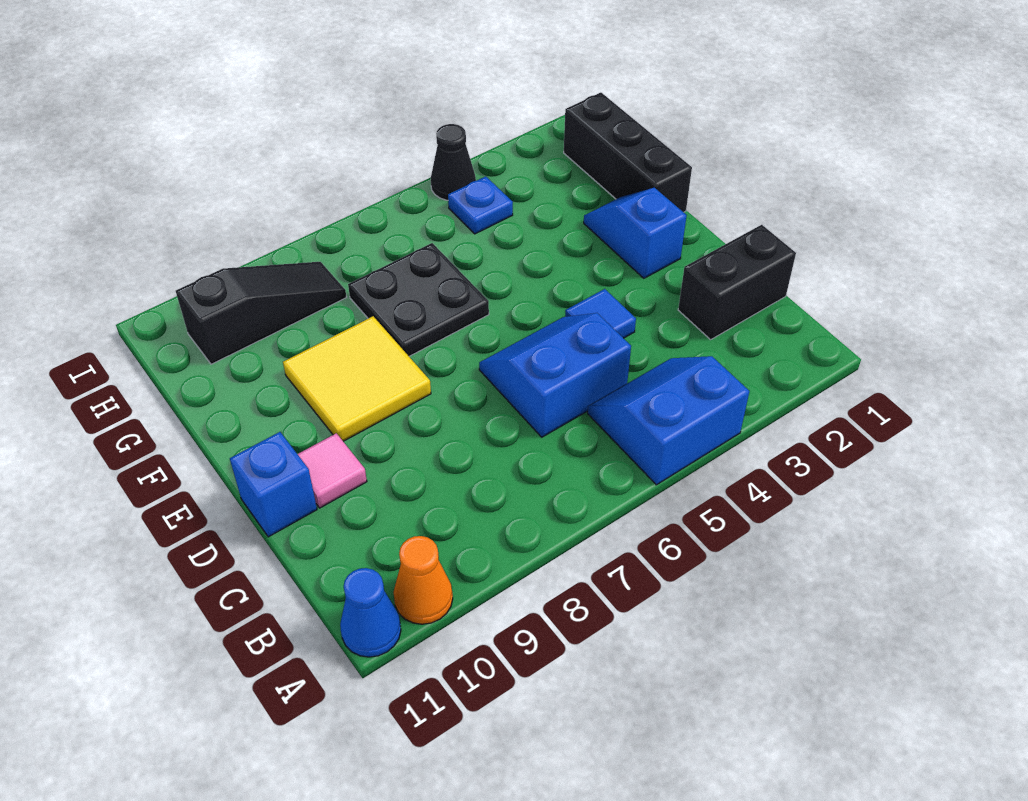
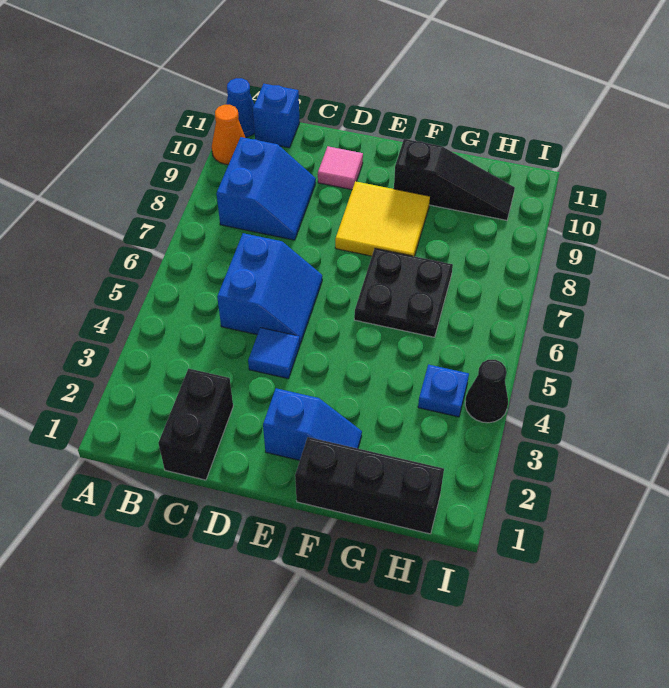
blue 2x2 slope [588,356,749,485] -> blue 2x2 slope moved to [216,137,316,240]
blue 1x1 brick [230,432,317,537] -> blue 1x1 brick moved to [253,84,300,148]
black 1x3 slope [176,262,346,364] -> black 1x3 slope turned to [394,139,515,220]

